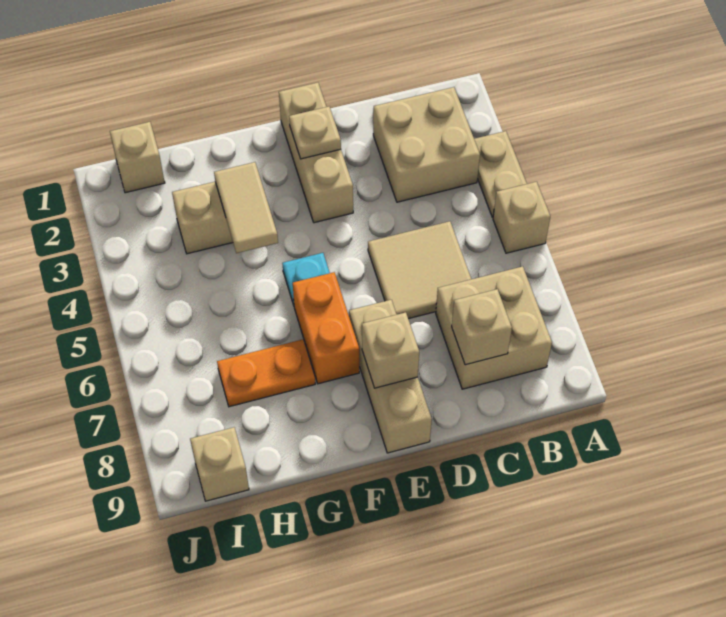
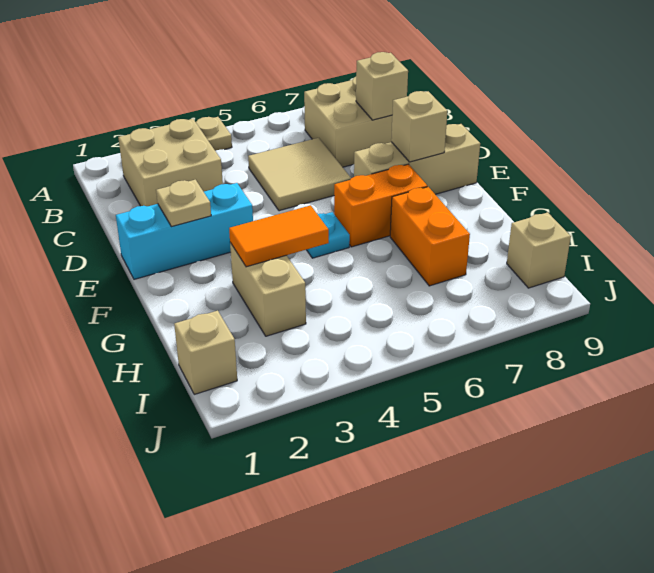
tan 1x1 brick [493,182,550,253] -> none
tan 1x3 brick [279,83,353,223] -> cyan 1x3 brick [116,183,253,279]
tan 1x2 tile [214,162,278,253] -> orange 1x2 tile [229,205,329,267]
orange 1x2 plate [217,339,315,407] -> orange 1x2 brick [390,187,470,286]

